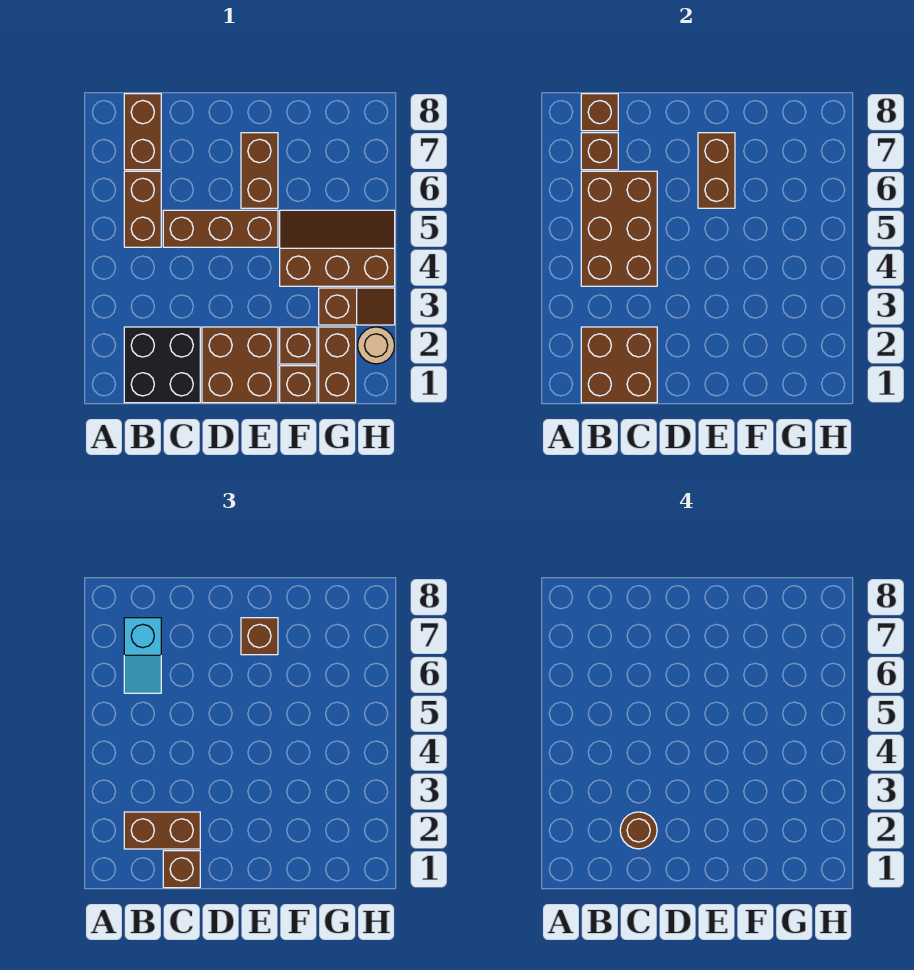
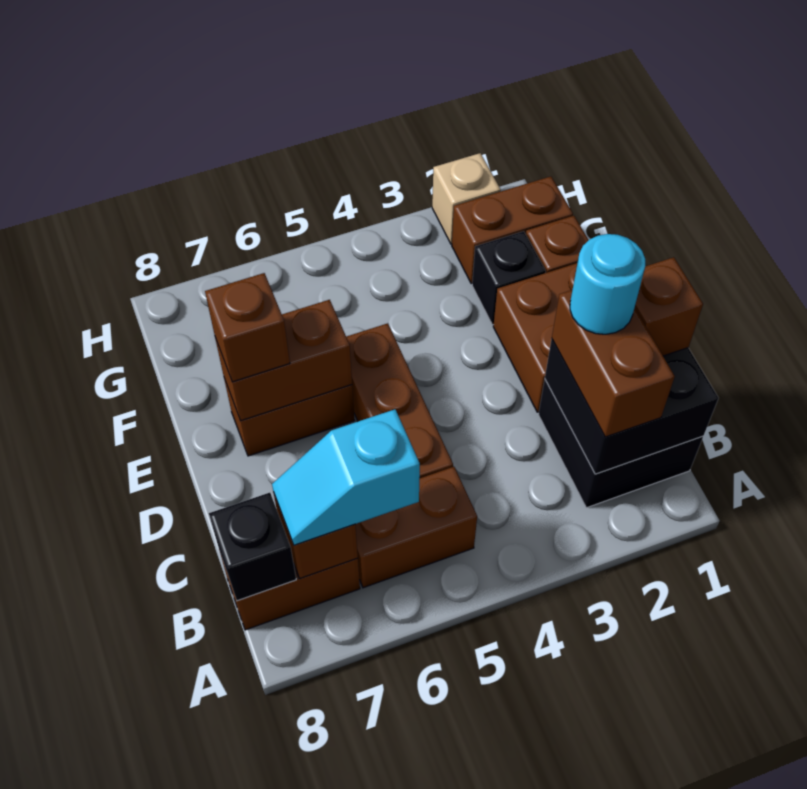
brown 2x2 brick [581,327,657,403] -> black 2x2 brick [545,339,718,474]
brown 2x3 brick [581,171,657,286] -> none
cyan 1x2 slope [124,618,161,693] -> cyan 1x2 slope turned to [272,409,420,545]
brown 1x1 brick [581,94,618,131] -> black 1x1 brick [209,493,296,601]
brown 1x1 round brick [620,812,657,849] -> cyan 1x1 round brick [570,234,645,334]
brown 1x1 brick [280,327,317,364] -> black 1x1 brick [472,231,546,325]
brown 2x3 slope [280,210,395,286] -> none
brown 1x2 slope [319,288,395,325] -> none
tan 1x1 round brick [358,327,395,364] -> tan 1x1 brick [432,153,501,244]

